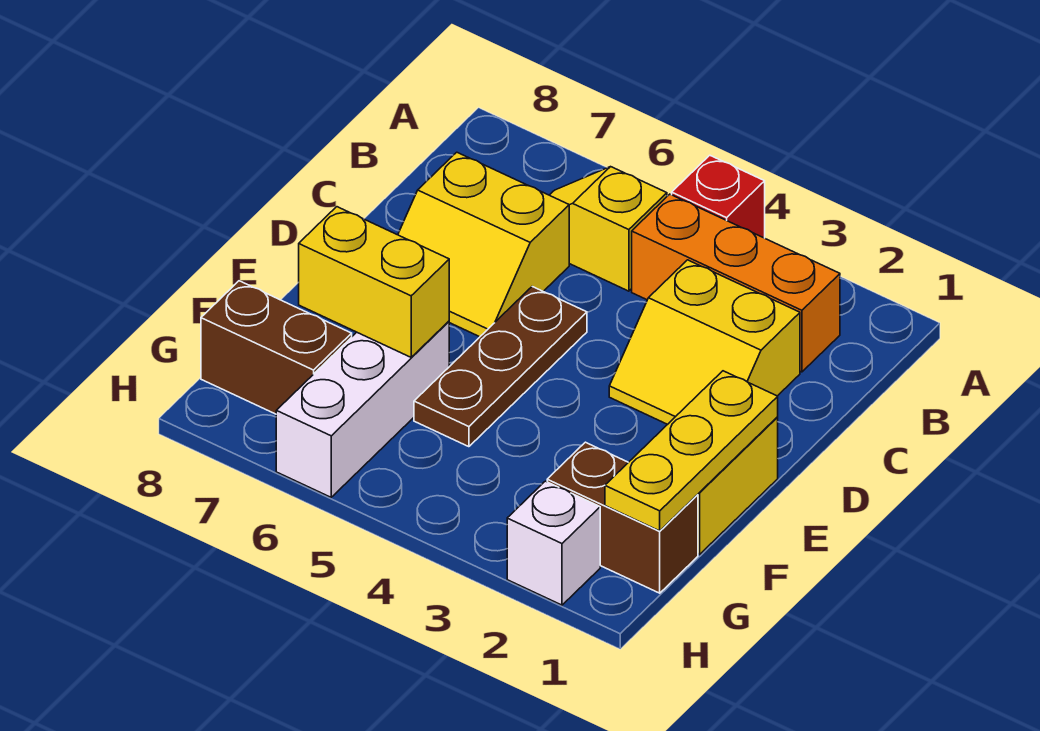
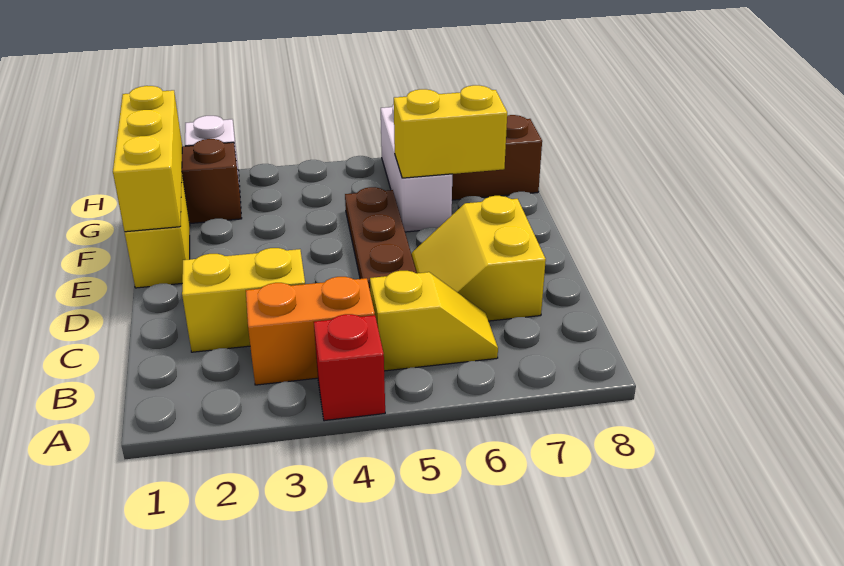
orange 1x3 brick [632,194,840,372] -> orange 1x2 brick [246,277,375,385]
yellow 2x2 slope [398,152,569,337] -> yellow 2x2 slope turned to [411,196,546,321]
yellow 1x3 plate [605,371,778,531] -> yellow 1x3 brick [113,86,182,232]

